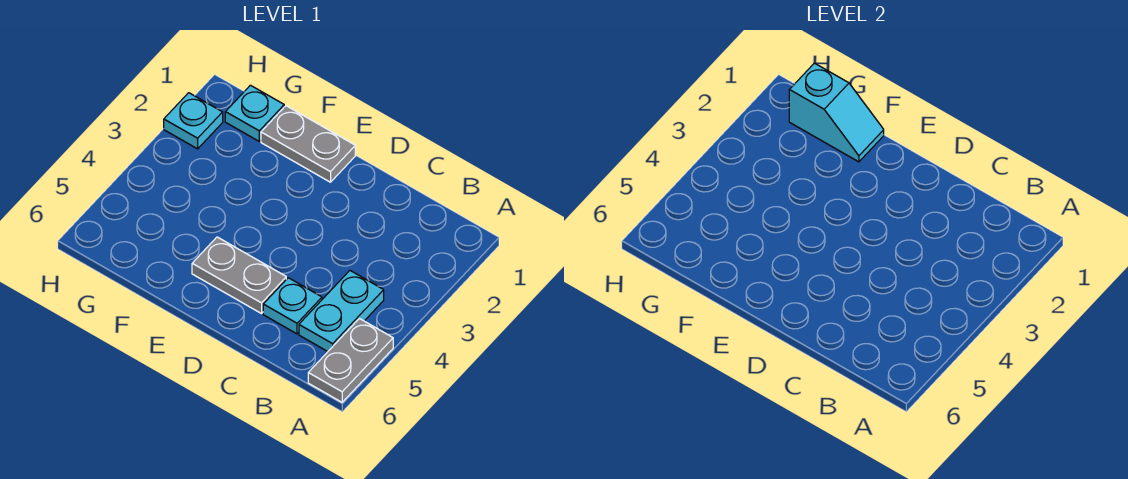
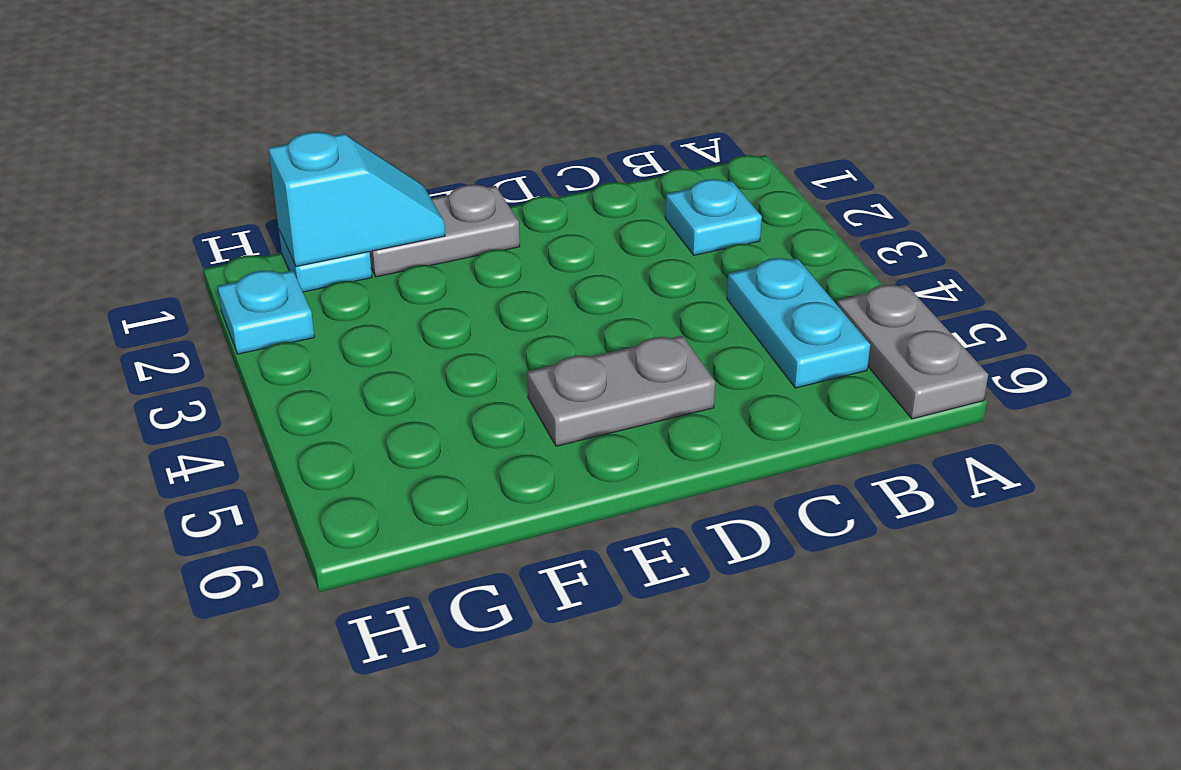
cyan 1x1 plate [263,278,322,334] -> cyan 1x1 plate moved to [665,179,762,255]

